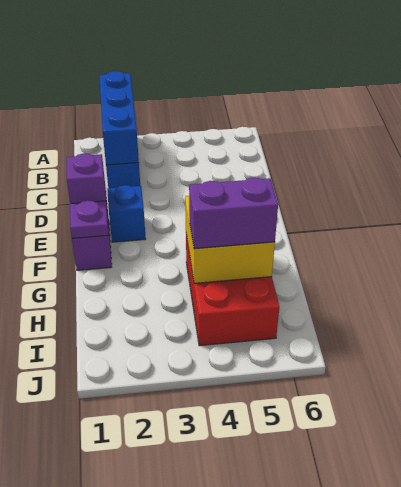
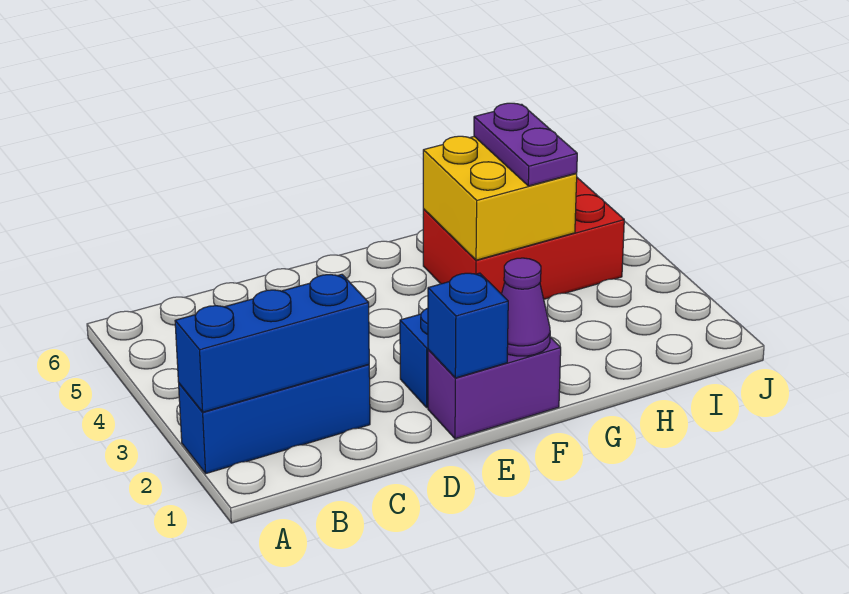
purple 1x1 brick [67,153,107,207] -> blue 1x1 brick [428,273,508,378]
purple 1x1 plate [70,200,108,238] -> purple 1x1 cone [502,258,550,356]
purple 1x2 brick [189,178,278,249] -> purple 1x2 plate [474,103,577,186]

